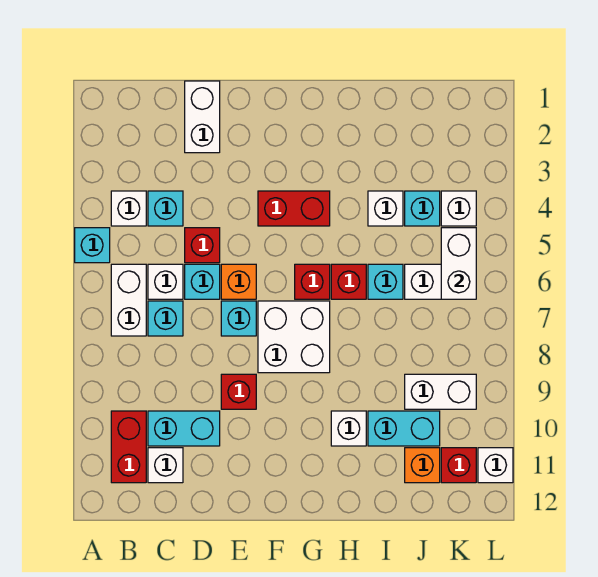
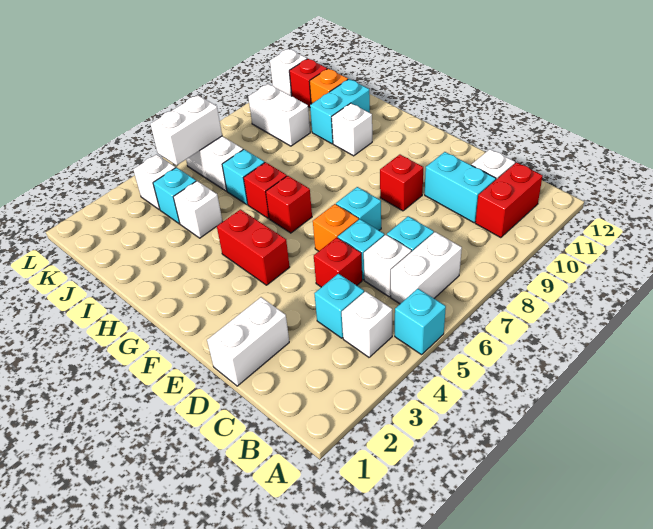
white 2x2 brick [258,301,330,373] -> none
cyan 1x2 brick [368,411,440,446] -> cyan 1x2 brick turned to [310,79,370,144]

